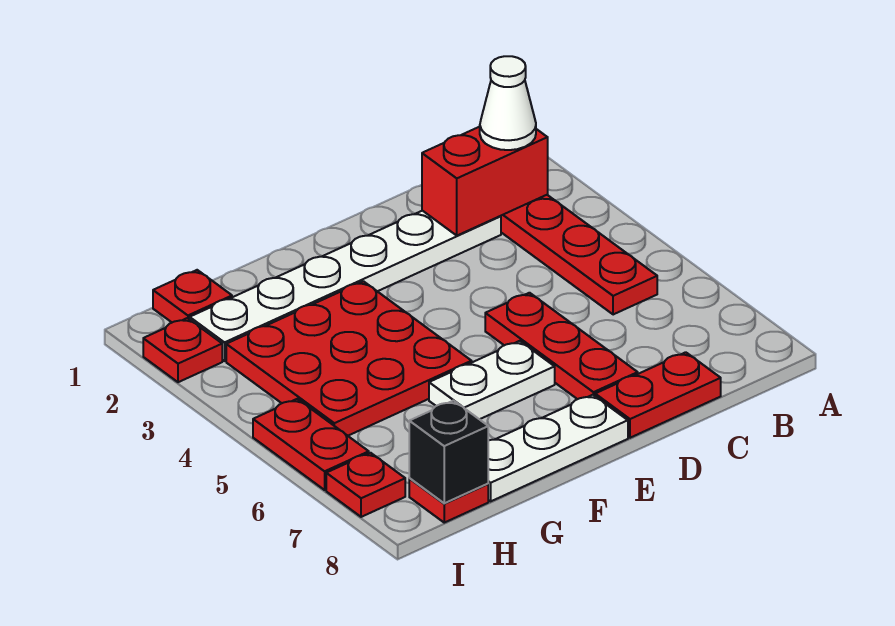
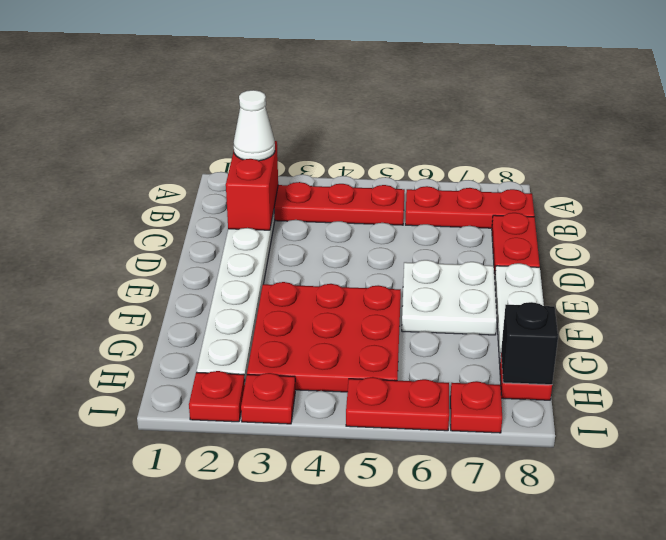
red 1x3 plate [485,293,638,399] -> red 1x3 plate moved to [405,186,534,228]
white 1x2 plate [429,341,555,419] -> white 2x2 plate [402,260,497,335]
red 1x1 plate [153,270,232,322] -> red 1x1 plate moved to [241,373,295,424]

